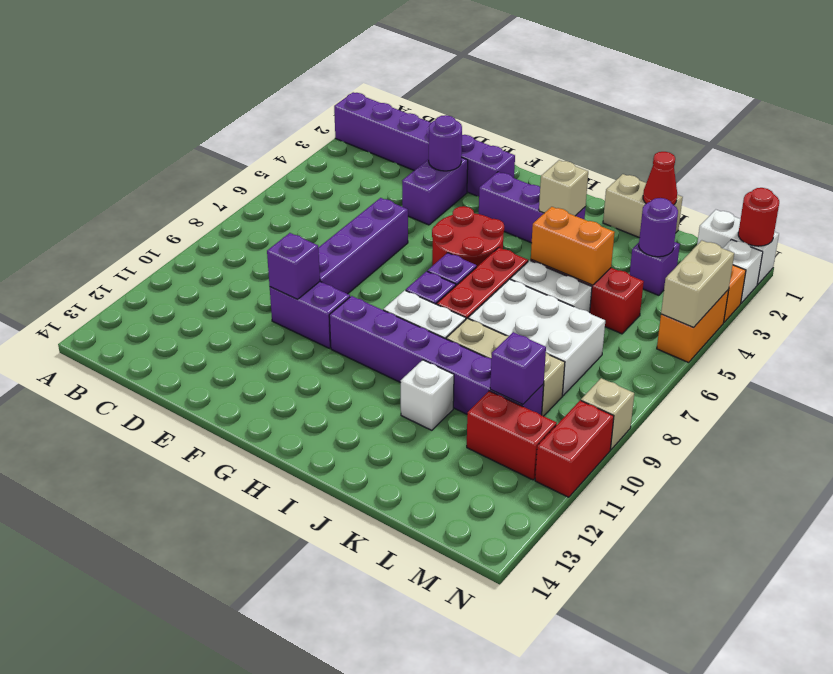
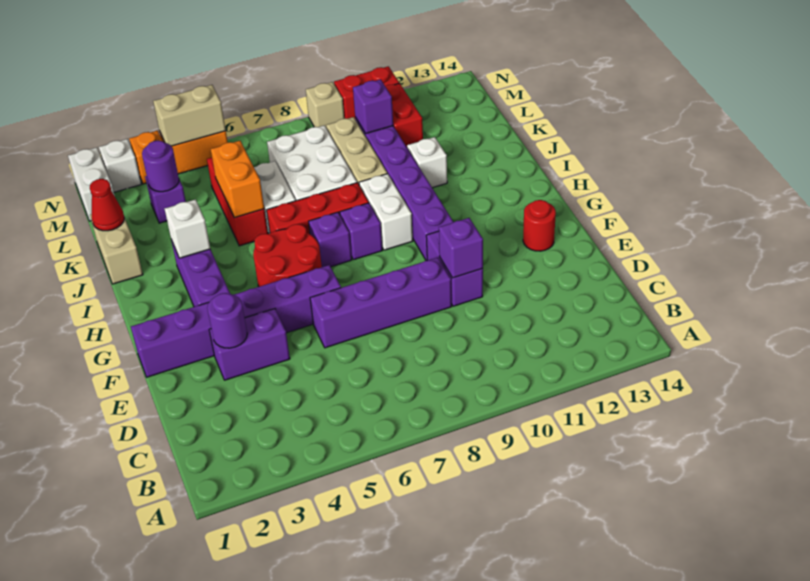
purple 1x6 brick [334,92,515,196] -> purple 1x6 brick turned to [131,265,341,377]
tan 1x1 brick [539,160,588,216] -> white 1x1 brick [165,200,210,258]
red 1x1 round brick [738,188,779,246] -> red 1x1 round brick moved to [523,200,556,251]

